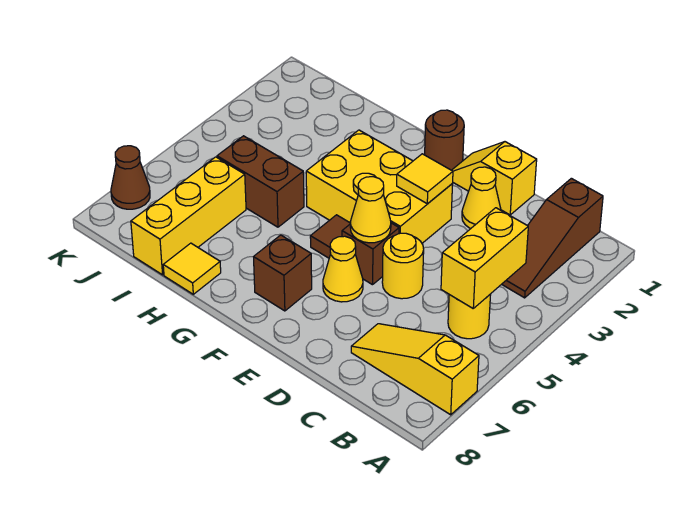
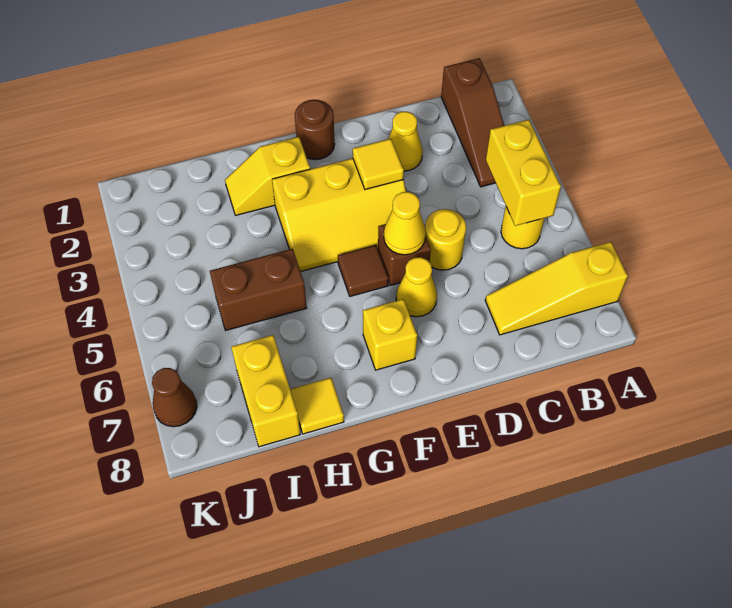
yellow 1x2 slope [452,142,537,215] -> yellow 1x2 slope moved to [225,137,310,215]
yellow 2x3 brick [306,130,453,243] -> yellow 2x3 slope [272,158,406,272]
brown 1x1 brick [254,235,312,311] -> yellow 1x1 brick [363,299,417,370]
yellow 1x3 brick [131,157,246,275] -> yellow 1x2 brick [231,335,300,447]

